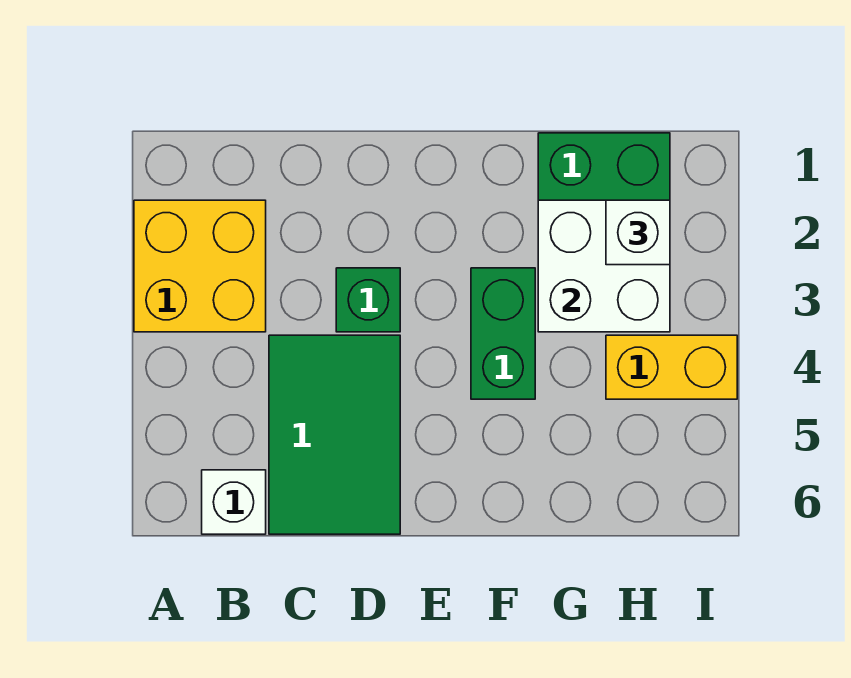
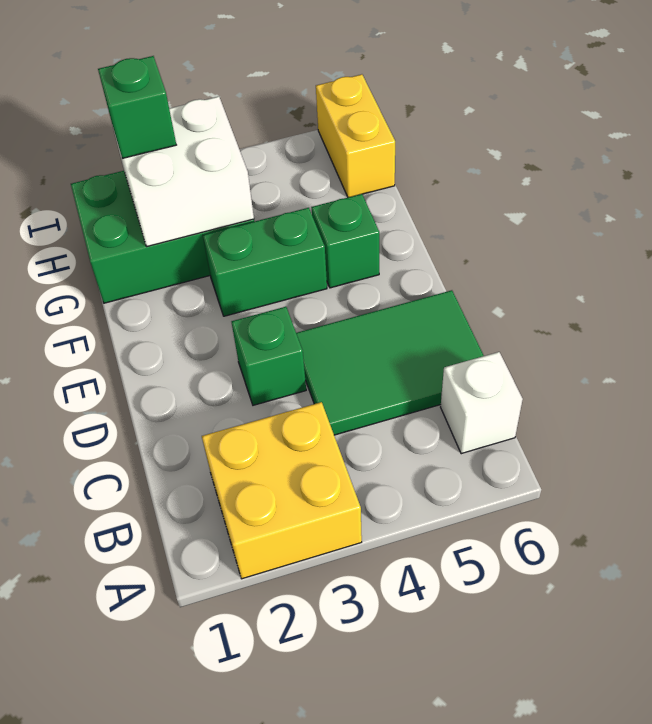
none -> green 1x1 brick [311,194,379,288]
white 1x1 brick [606,200,670,265] -> green 1x1 brick [98,56,176,159]
yellow 1x2 brick [606,335,737,399] -> yellow 1x2 brick moved to [316,74,395,197]

